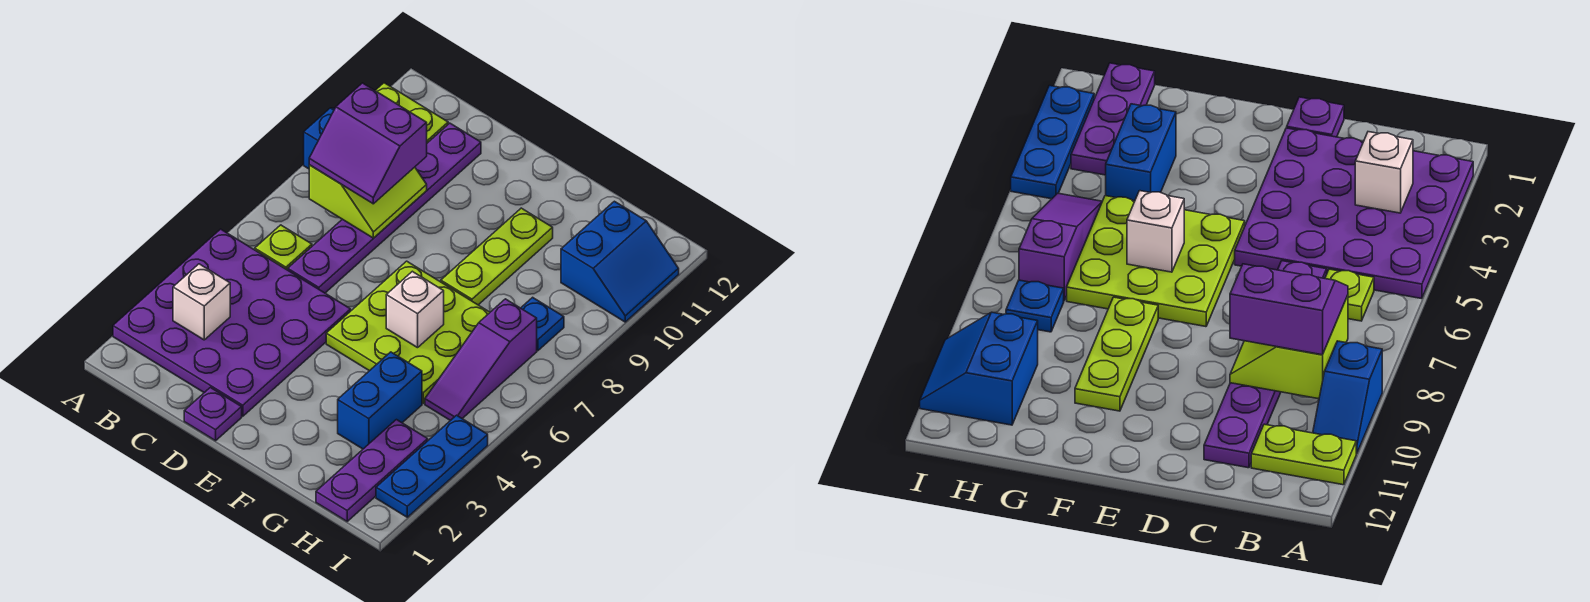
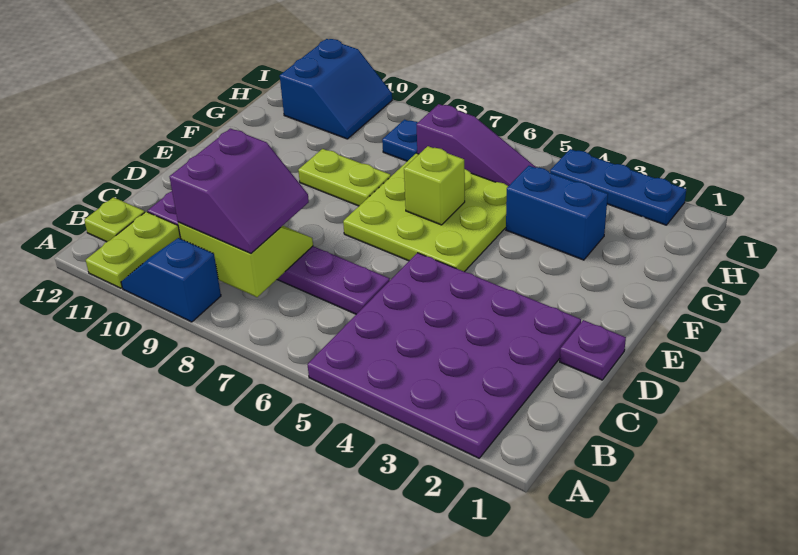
white 1x1 brick [173,264,230,340] -> none
lime 1x1 plate [255,225,312,270] -> lime 1x1 plate moved to [84,197,145,242]
white 1x1 brick [386,271,444,348] -> lime 1x1 brick [404,146,465,225]
lime 1x3 plate [441,208,553,305] -> lime 1x2 plate [298,149,391,206]
purple 1x3 plate [316,420,428,521] -> none
blue 2x2 slope [561,201,679,322] -> blue 2x2 slope turned to [280,39,392,139]

